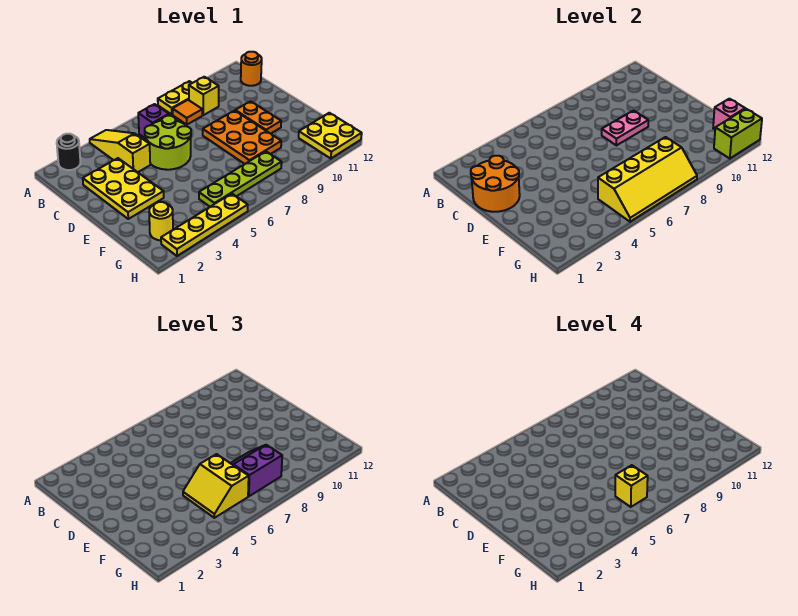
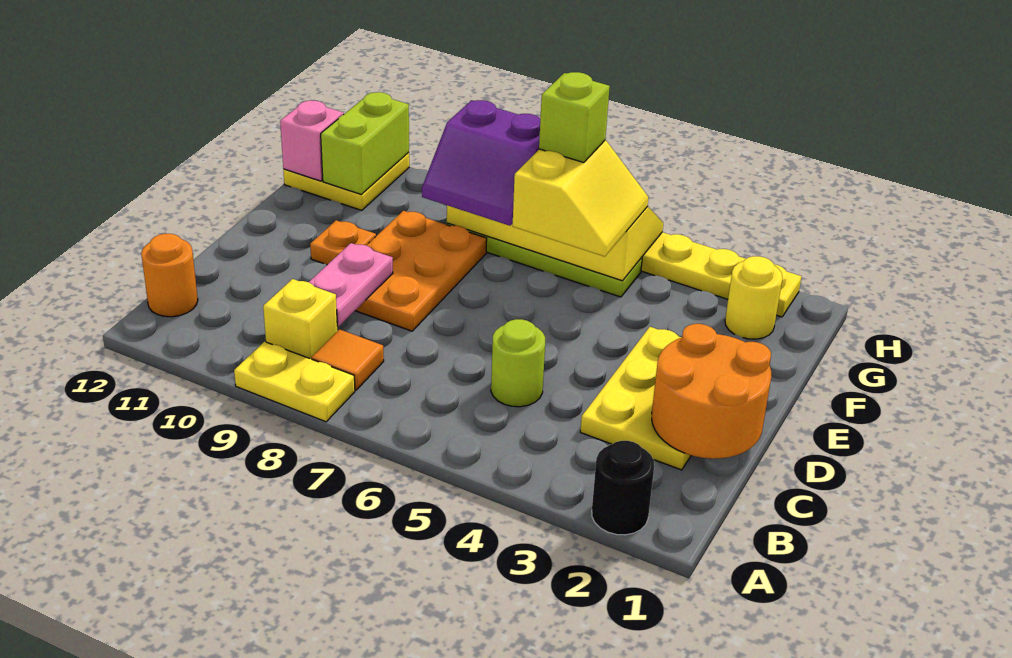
yellow 1x3 slope [90,130,150,172] -> none
purple 1x1 brick [138,104,169,138] -> none
lime 2x2 round brick [145,116,191,170] -> lime 1x1 round brick [491,319,545,407]
pink 1x2 plate [602,111,648,145] -> pink 1x2 plate turned to [309,243,393,326]
orange 1x2 plate [235,101,281,134] -> orange 1x1 plate [310,220,376,265]
yellow 1x1 brick [615,465,648,507] -> lime 1x1 brick [539,72,610,163]
lime 1x2 brick [714,109,762,159] -> lime 1x2 brick turned to [321,92,409,195]

